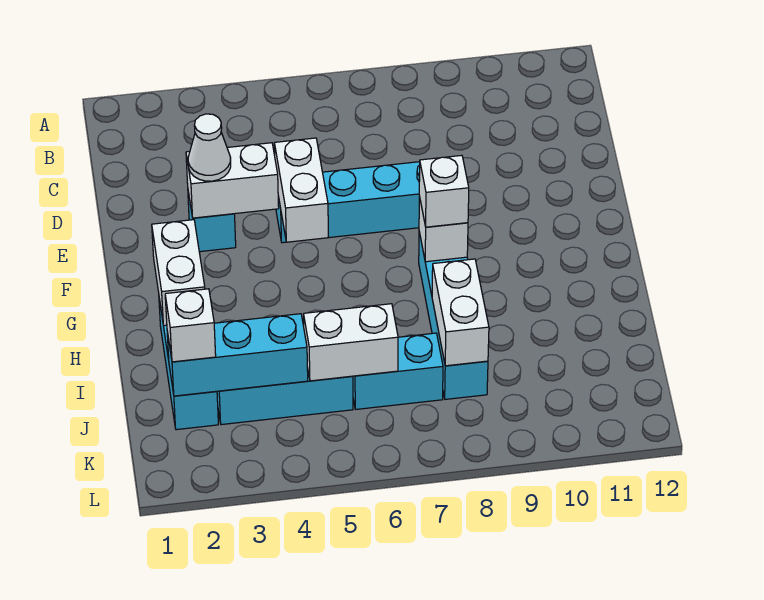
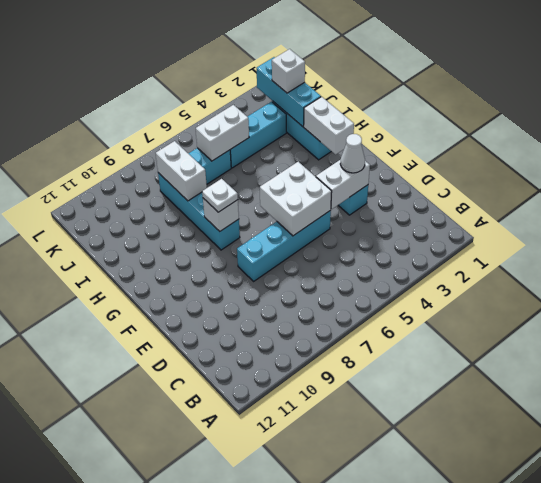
white 1x2 brick [274,138,328,242] -> white 2x2 brick [260,162,332,236]
white 1x1 brick [419,155,469,227] -> white 1x1 plate [202,179,238,212]
cyan 1x3 brick [167,314,308,396] -> cyan 1x3 brick turned to [257,57,321,127]

